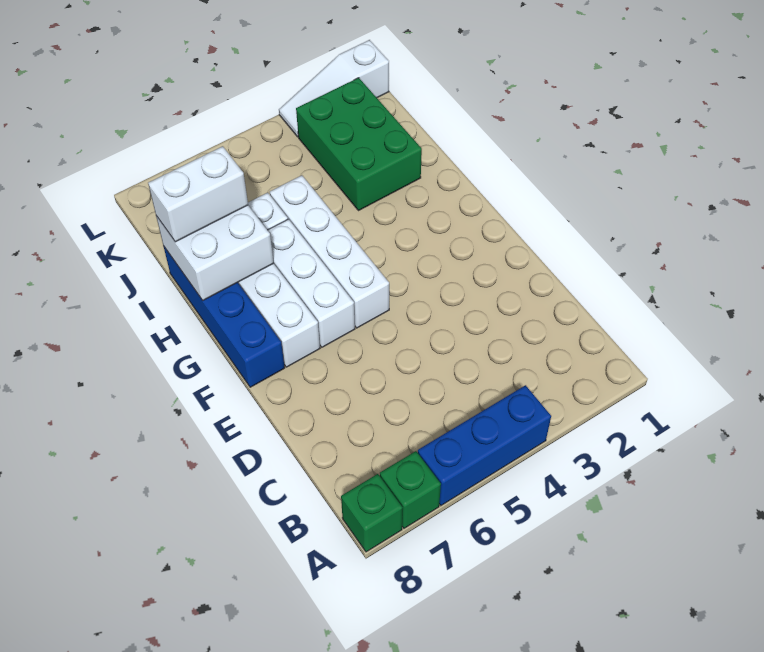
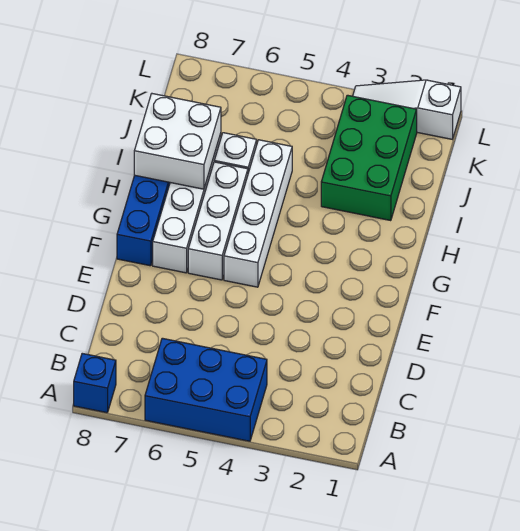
blue 1x3 brick [418,385,551,505] -> blue 2x3 brick [145,338,267,441]
green 1x1 brick [380,451,441,528] -> none
green 1x1 brick [341,474,403,552] -> blue 1x1 brick [74,353,116,413]
white 1x2 brick [148,146,248,242] -> none

